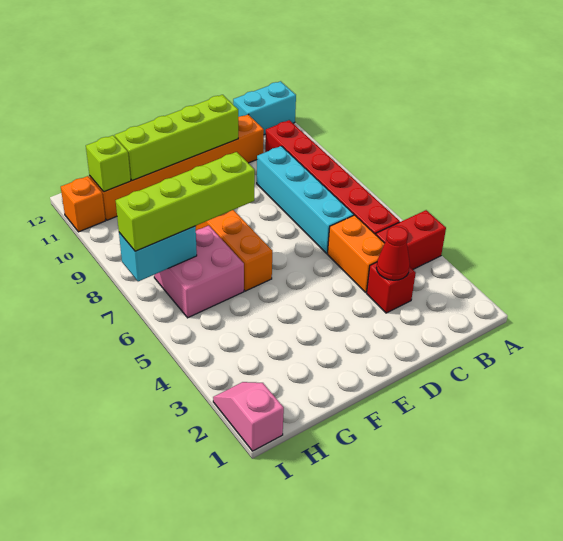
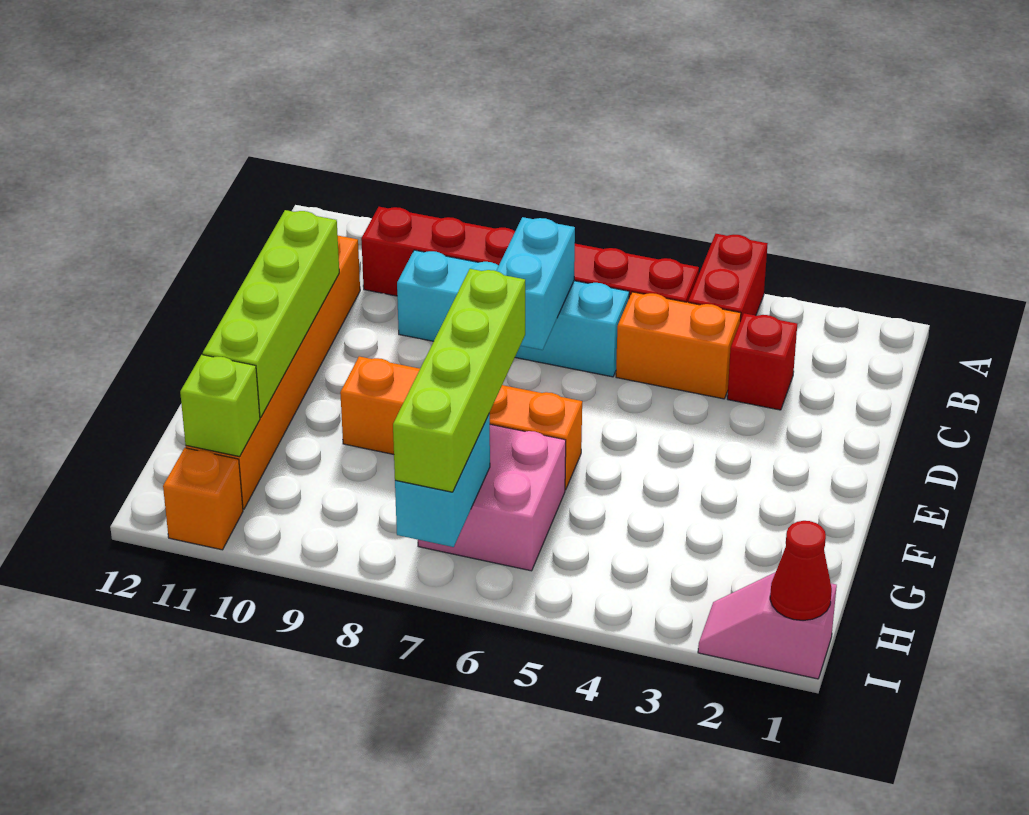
cyan 1x2 brick [233,81,296,135] -> cyan 1x2 brick moved to [496,217,575,350]
red 1x1 cone [376,226,410,280] -> red 1x1 cone moved to [770,521,832,620]

